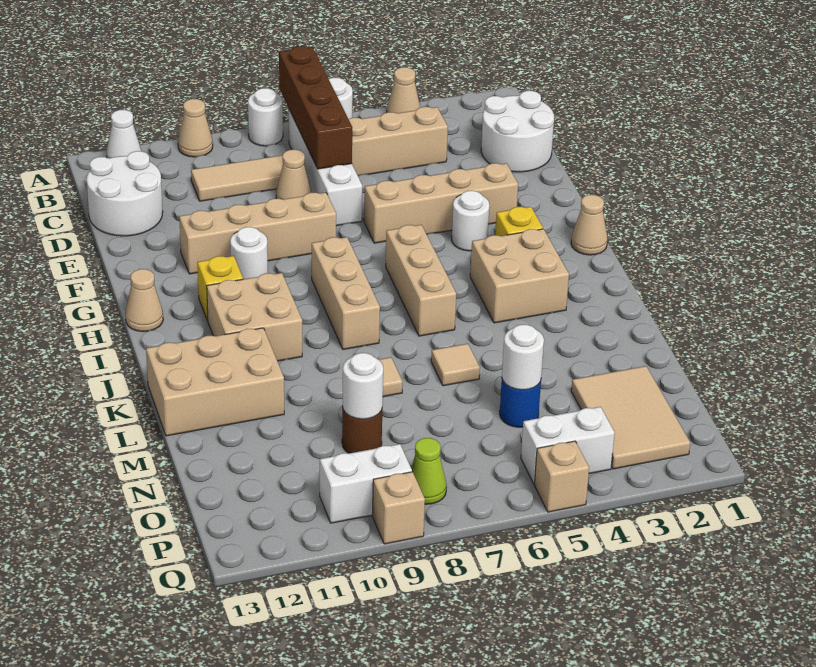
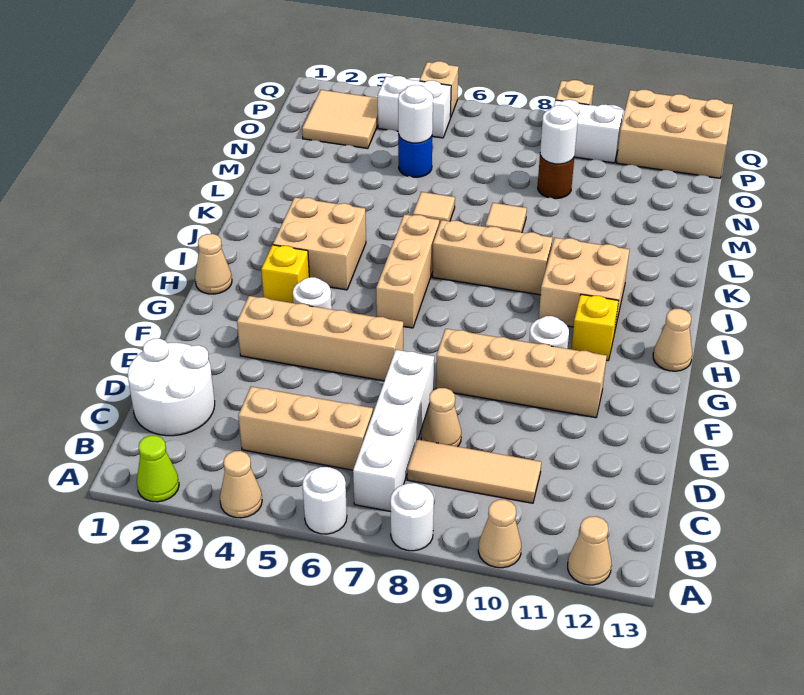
brown 1x4 brick [279,46,352,169] -> none
white 1x1 cone [107,110,141,158] -> tan 1x1 cone [568,516,612,585]
white 2x2 round brick [87,151,163,236] -> none
tan 1x3 brick [312,237,380,350] -> tan 1x3 brick turned to [432,220,552,295]
tan 2x3 brick [146,328,284,436] -> tan 2x3 brick moved to [616,90,733,178]
tan 2x3 tile [571,366,690,469] -> tan 2x2 tile [302,90,378,148]
lime 1x1 cone [411,438,447,504] -> lime 1x1 cone moved to [137,435,179,502]

